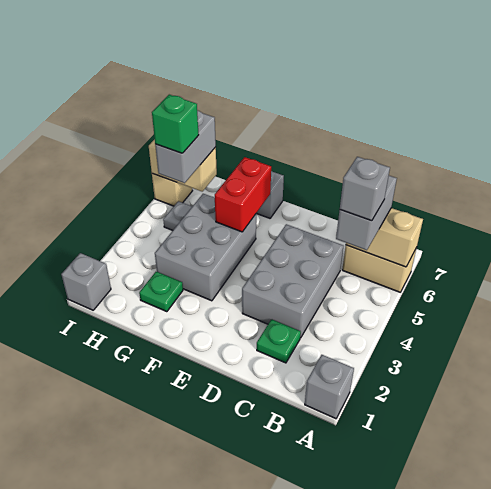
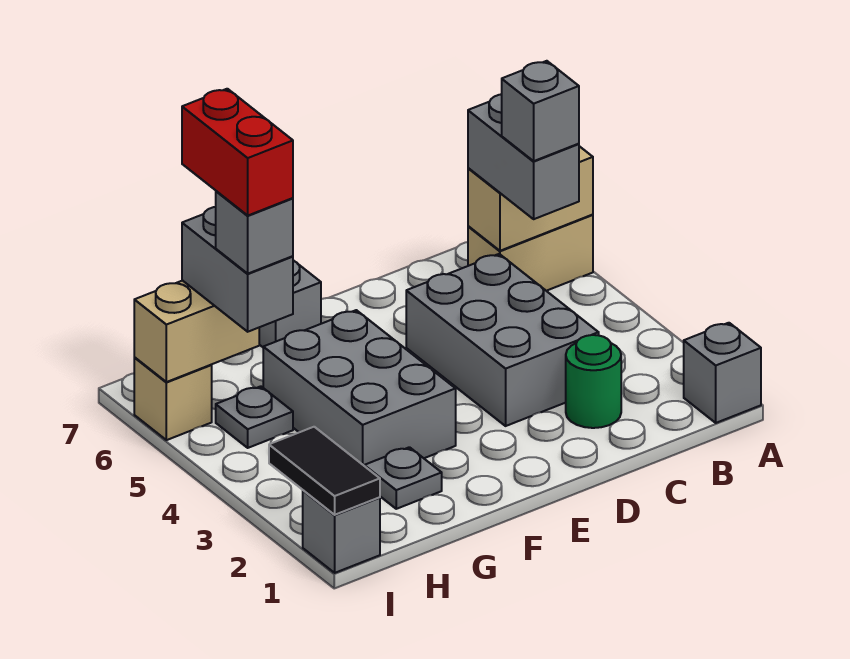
green 1x1 plate [257,319,301,363] -> green 1x1 round brick [566,335,621,428]
red 1x2 brick [215,157,271,232] -> red 1x2 brick moved to [182,89,293,215]
green 1x1 plate [139,272,183,312] -> grey 1x1 plate [364,447,442,509]
green 1x1 brick [152,95,199,153] -> grey 1x1 brick [216,191,293,274]
none -> black 1x2 tile [269,427,380,515]

